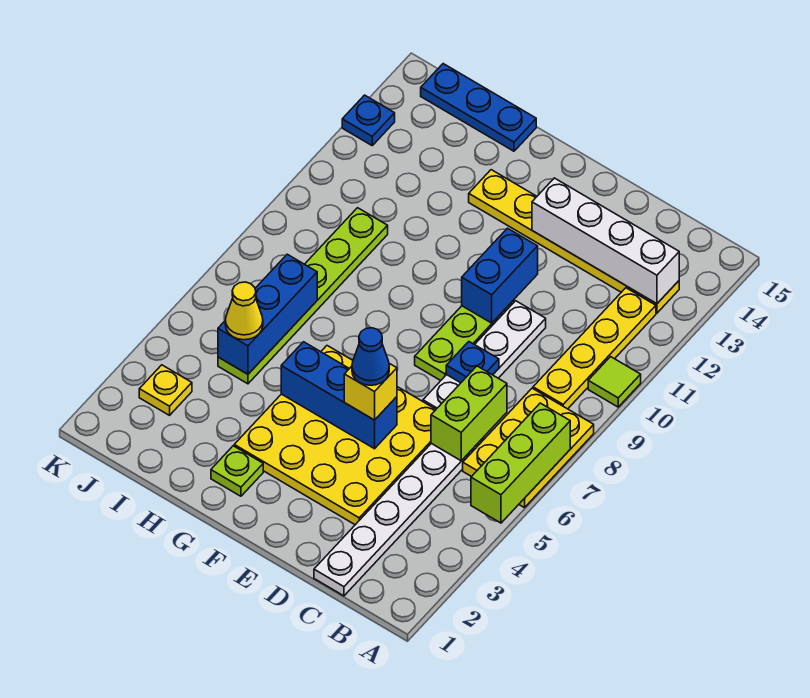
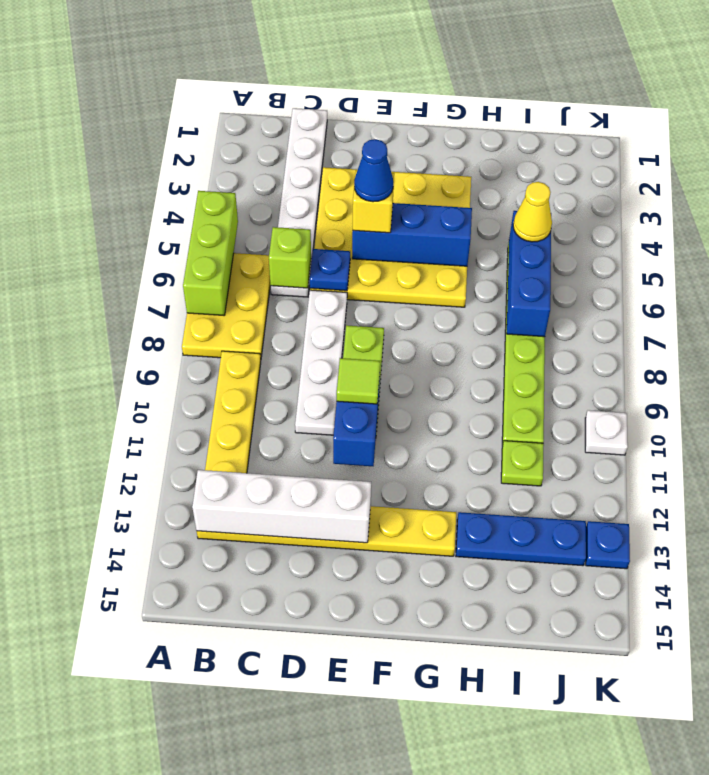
lime 1x1 tile [588,357,641,407] -> lime 1x1 tile moved to [337,358,380,404]
lime 1x2 brick [431,366,507,461] -> lime 1x1 brick [269,227,311,288]
blue 1x1 plate [446,342,499,383] -> blue 1x1 plate moved to [310,249,350,291]
lime 1x1 plate [211,446,263,496] -> lime 1x1 plate moved to [501,441,544,486]
blue 1x3 plate [421,64,536,151] -> blue 1x3 plate moved to [456,512,586,566]
yellow 1x1 plate [139,365,192,415] -> none
none -> white 1x1 plate [585,410,628,455]

